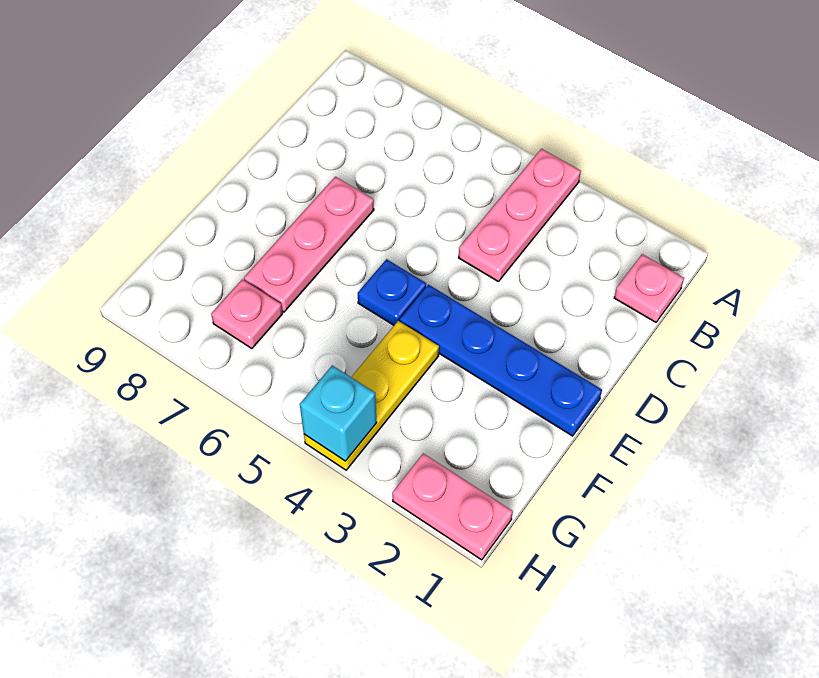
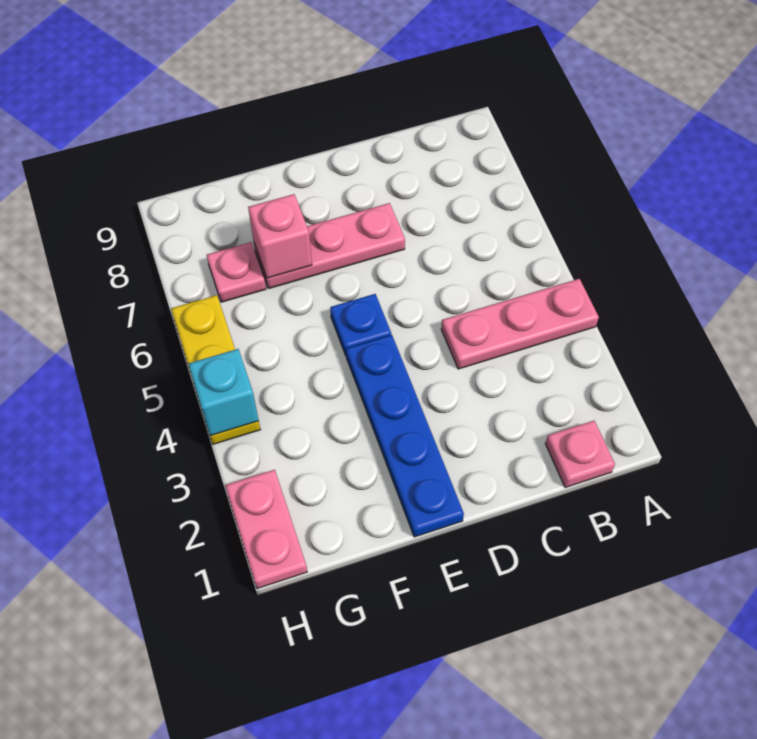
yellow 1x3 plate [304,321,439,470] -> yellow 1x3 plate turned to [171,295,261,444]
none -> pink 1x1 brick [248,194,312,278]

